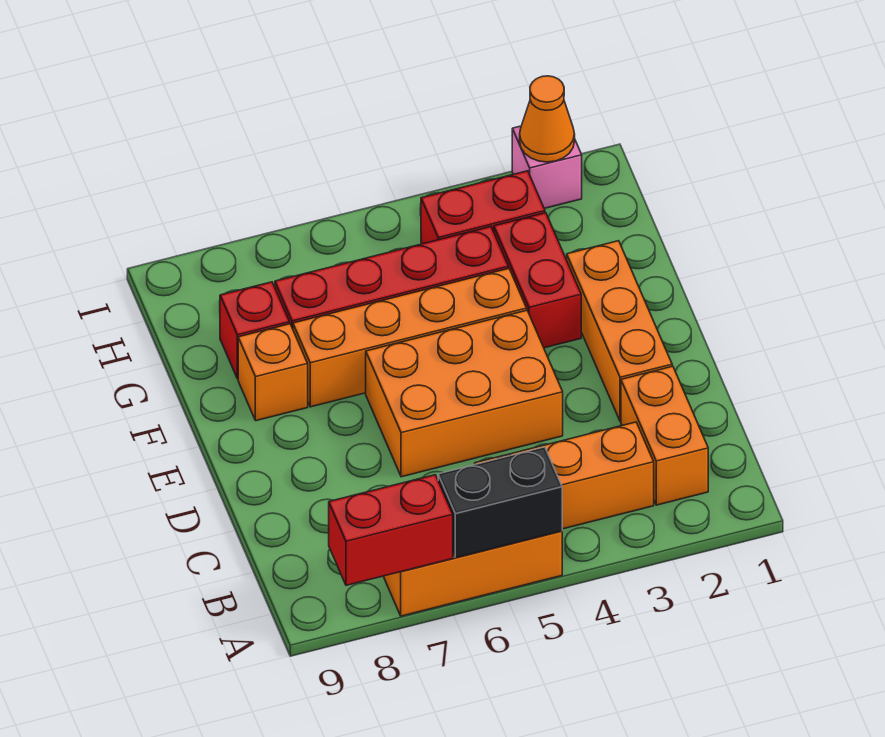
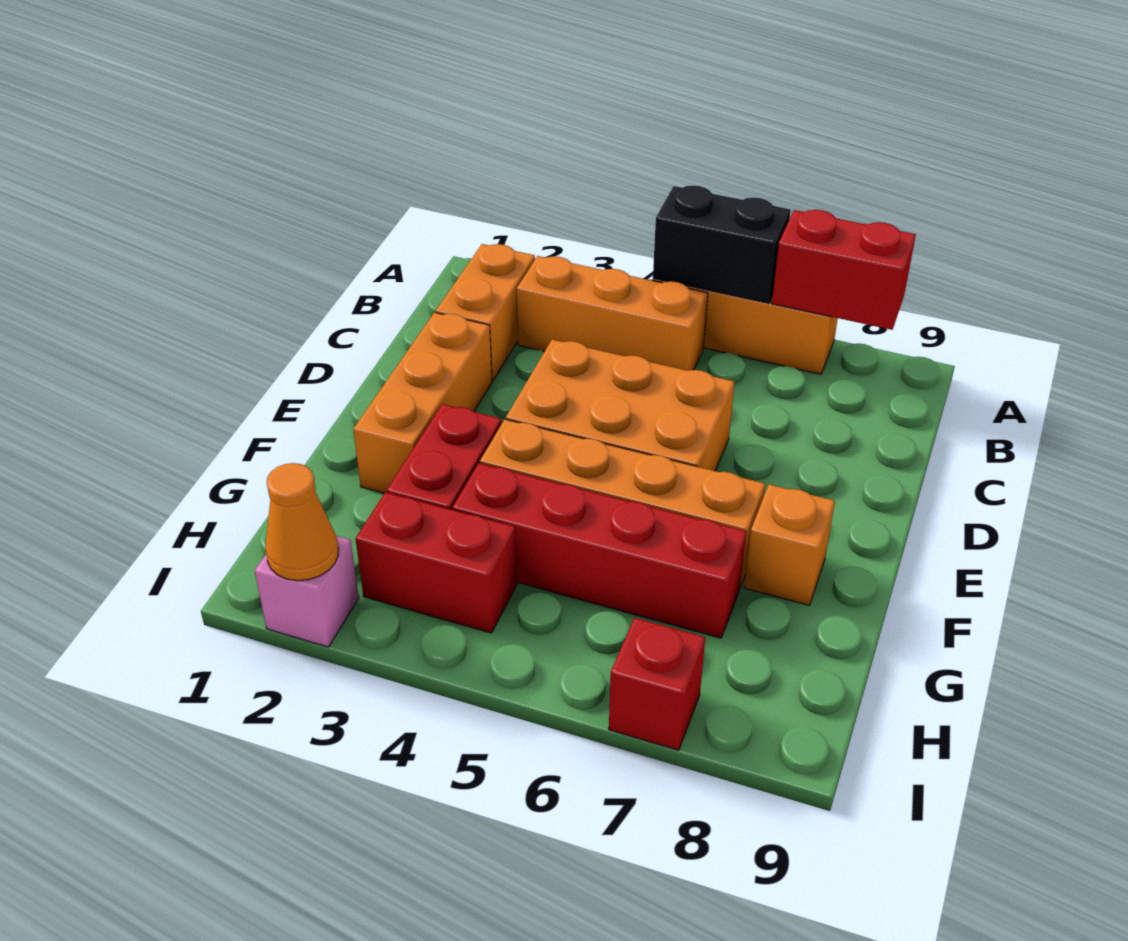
red 1x1 brick [220,282,289,379] -> red 1x1 brick moved to [609,618,705,750]

